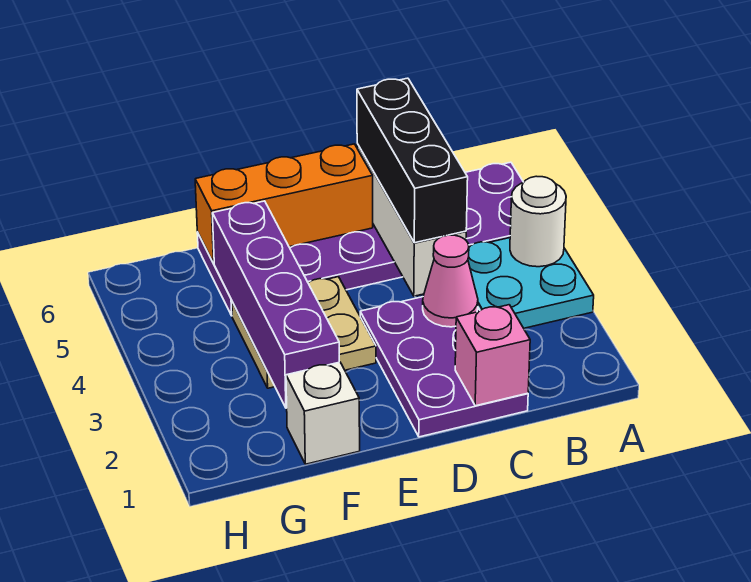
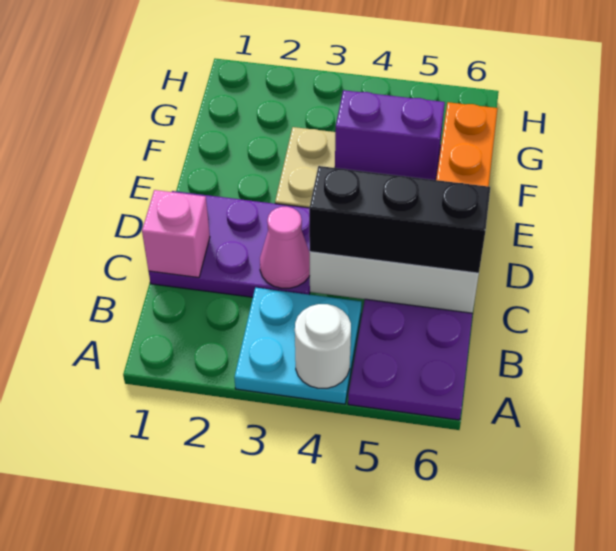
white 1x1 brick [286,362,360,464] -> none
purple 1x4 brick [212,201,339,408] -> purple 1x2 brick [335,90,445,180]

